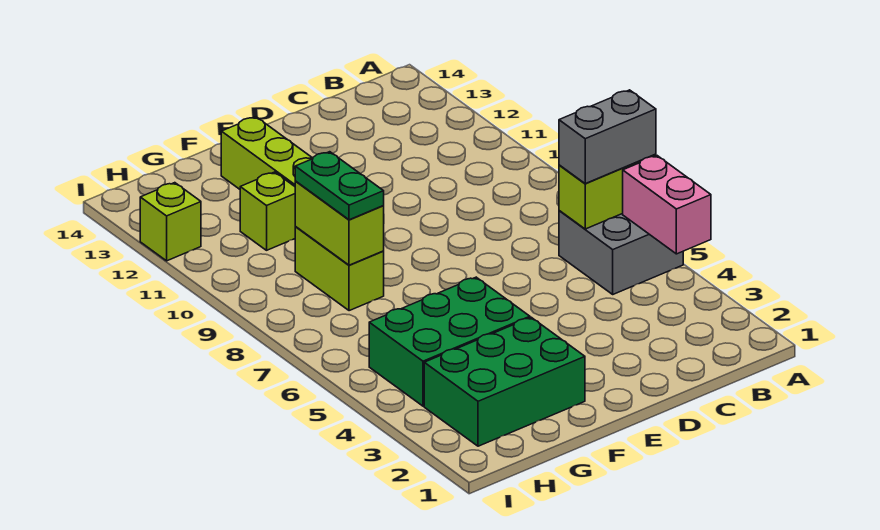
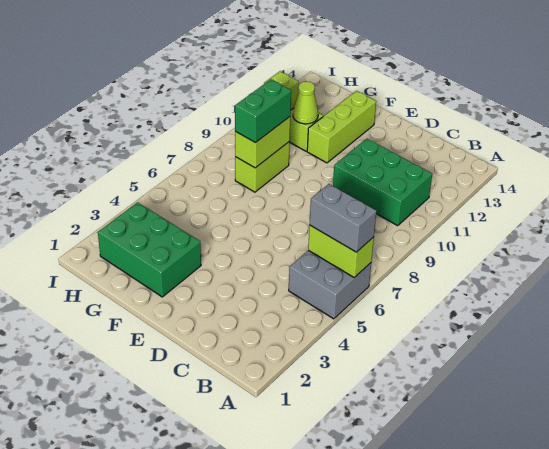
pink 1x2 brick [623,156,711,254] -> none
green 2x3 brick [369,277,530,406] -> green 2x3 brick moved to [333,139,432,226]
green 1x2 plate [295,152,384,220] -> green 1x2 brick [235,79,291,143]
none -> lime 1x1 cone [293,82,318,124]

